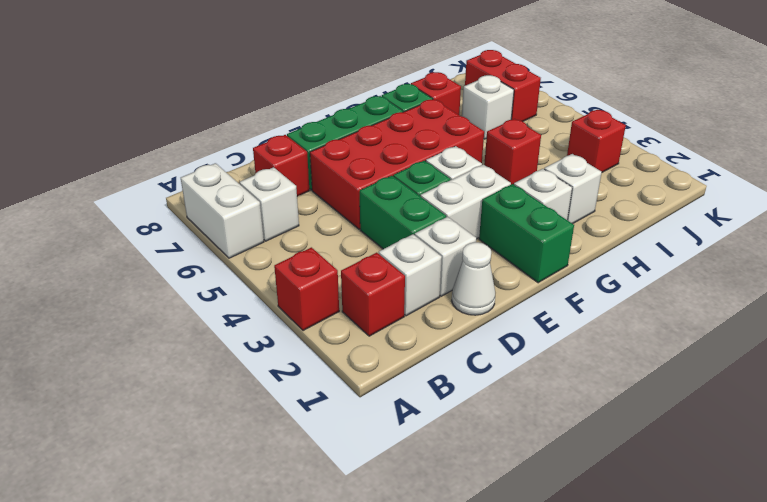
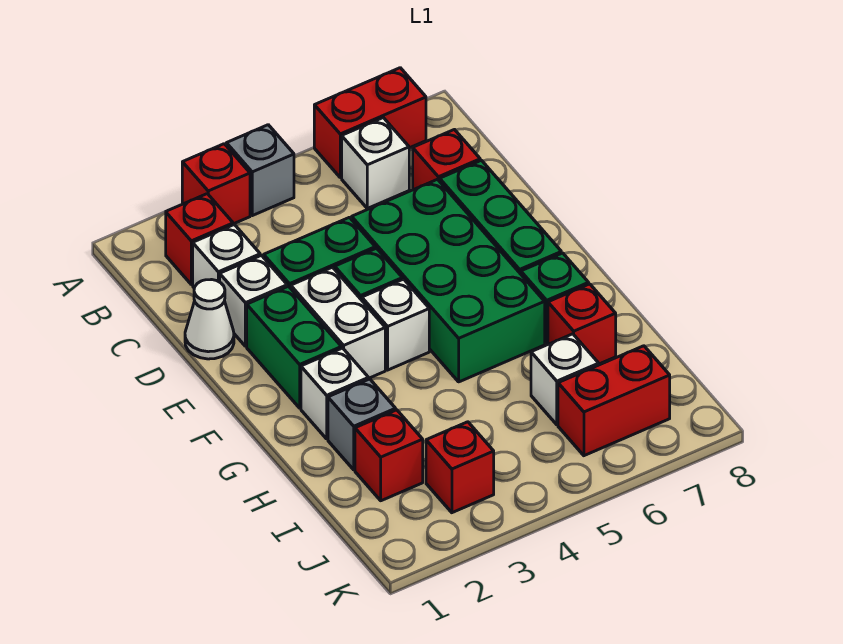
none -> grey 1x1 brick [226,125,294,216]
white 1x2 brick [181,163,264,258] -> red 1x2 brick [314,68,426,178]
red 2x4 brick [310,99,484,229] -> green 2x4 brick [352,179,545,382]
green 1x2 brick [479,184,574,283] -> green 1x2 brick turned to [247,286,341,408]
white 1x1 brick [544,154,602,224] -> grey 1x1 brick [328,379,396,470]
red 1x1 brick [484,119,541,185] -> red 1x1 brick moved to [355,410,423,501]

